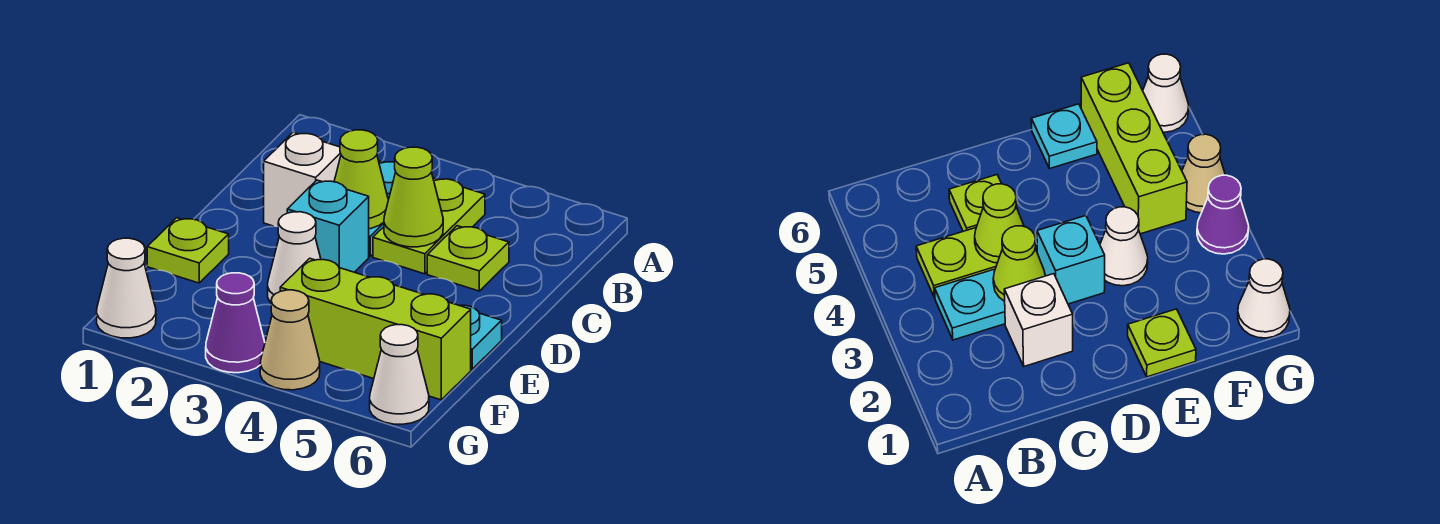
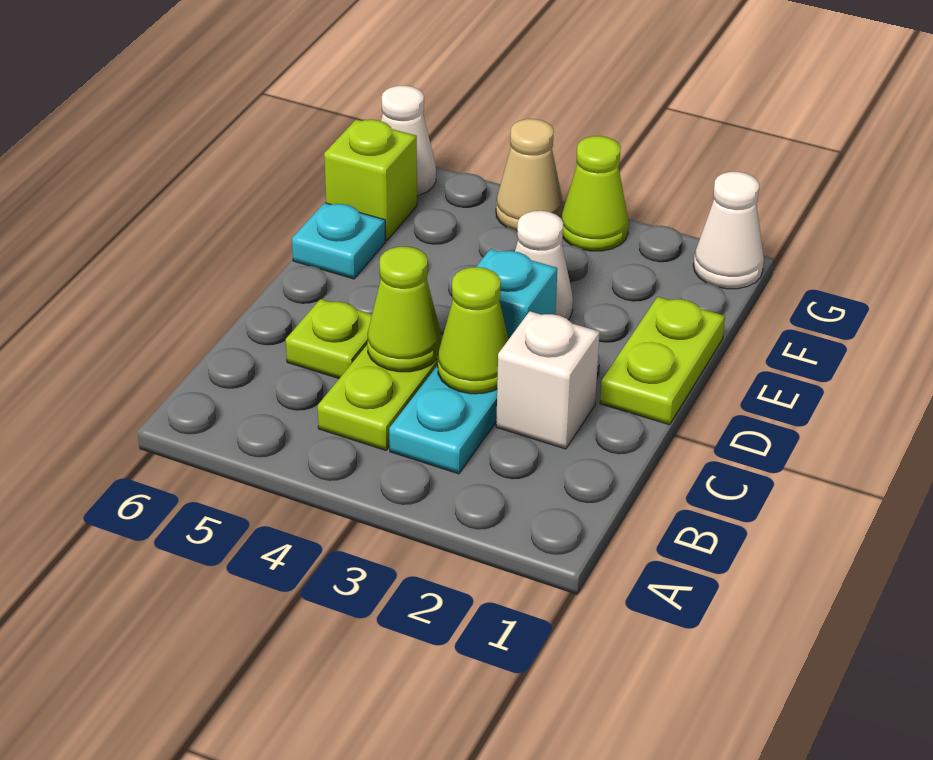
lime 1x1 plate [147,218,229,283] -> lime 1x2 plate [600,297,725,425]
lime 1x3 brick [280,258,471,400] -> lime 1x1 brick [324,120,417,241]
purple 1x1 cone [206,273,265,373] -> lime 1x1 cone [561,136,629,251]

